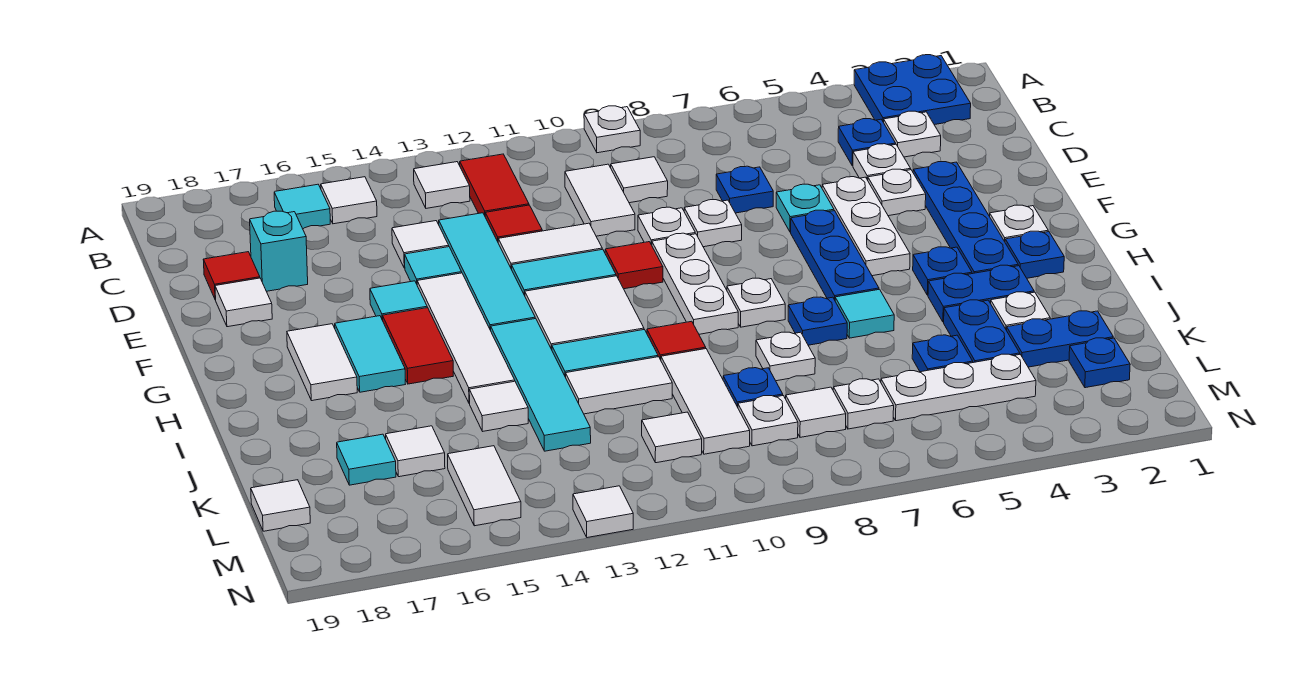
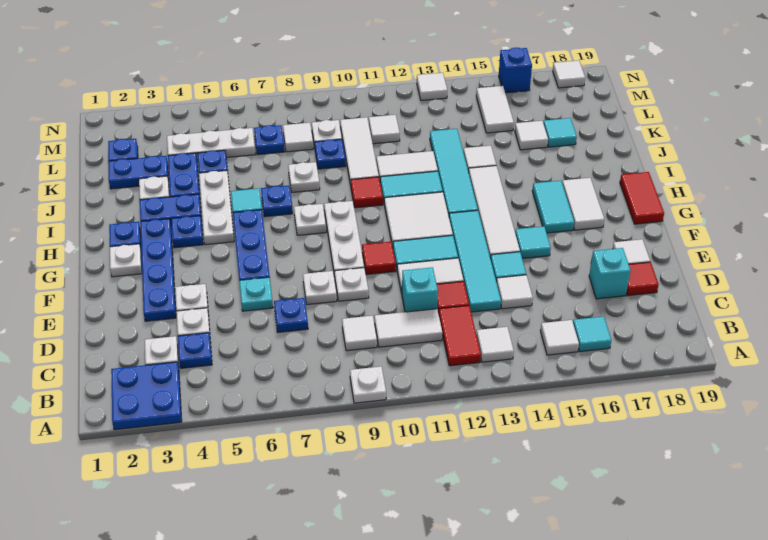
white 1x2 tile [565,164,635,236] -> white 1x2 tile turned to [374,309,442,347]
none -> cyan 1x1 brick [402,267,438,312]
white 1x3 plate [822,177,910,276] -> white 1x3 plate moved to [199,171,234,245]
red 1x2 tile [382,308,453,384] -> red 1x2 tile moved to [620,172,664,224]
white 1x1 plate [833,379,894,429] -> blue 1x1 plate [254,125,285,155]
white 1x1 tile [251,480,310,531] -> white 1x1 tile moved to [553,60,585,88]
none -> blue 1x1 brick [499,48,532,93]

